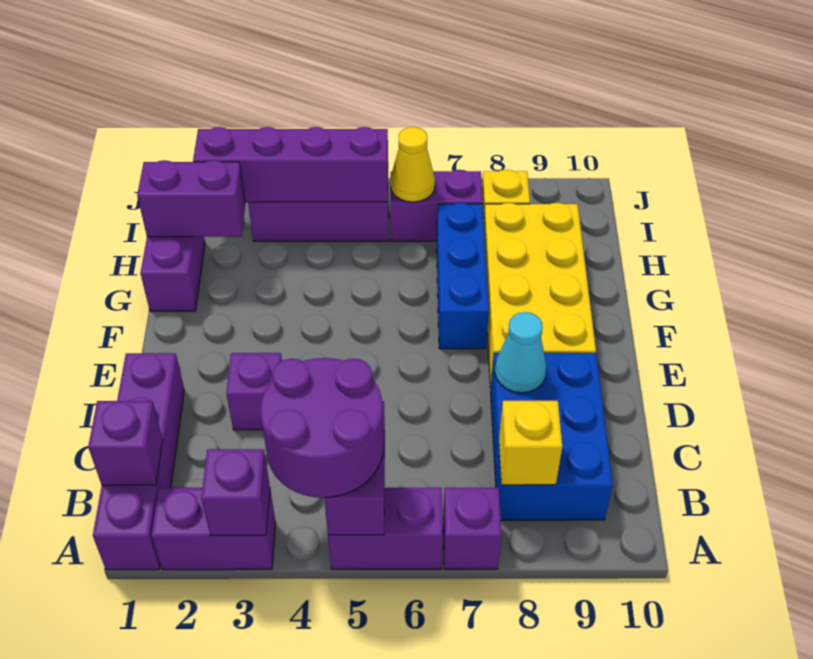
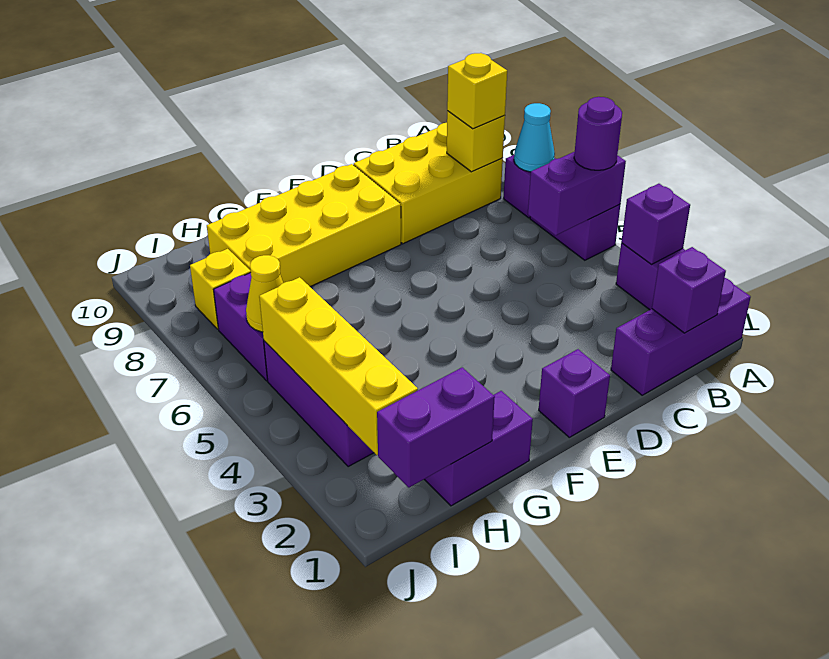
purple 1x4 brick [93,353,184,570] -> purple 1x3 brick [611,278,751,395]
purple 2x2 round brick [260,358,384,498] -> purple 1x1 round brick [574,97,622,170]
blue 2x3 brick [491,353,613,520] -> yellow 2x3 brick [354,123,503,244]
none -> yellow 1x1 brick [447,53,507,129]
purple 1x1 brick [226,353,282,430] -> purple 1x1 brick moved to [539,349,610,437]
cyan 1x1 cone [495,312,547,393] -> cyan 1x1 cone moved to [514,103,555,172]
blue 1x3 brick [437,203,489,349] -> none
purple 1x2 brick [137,160,245,237] -> purple 1x2 brick turned to [377,367,495,487]
purple 1x4 brick [193,127,388,202] -> yellow 1x4 brick [259,277,418,455]

